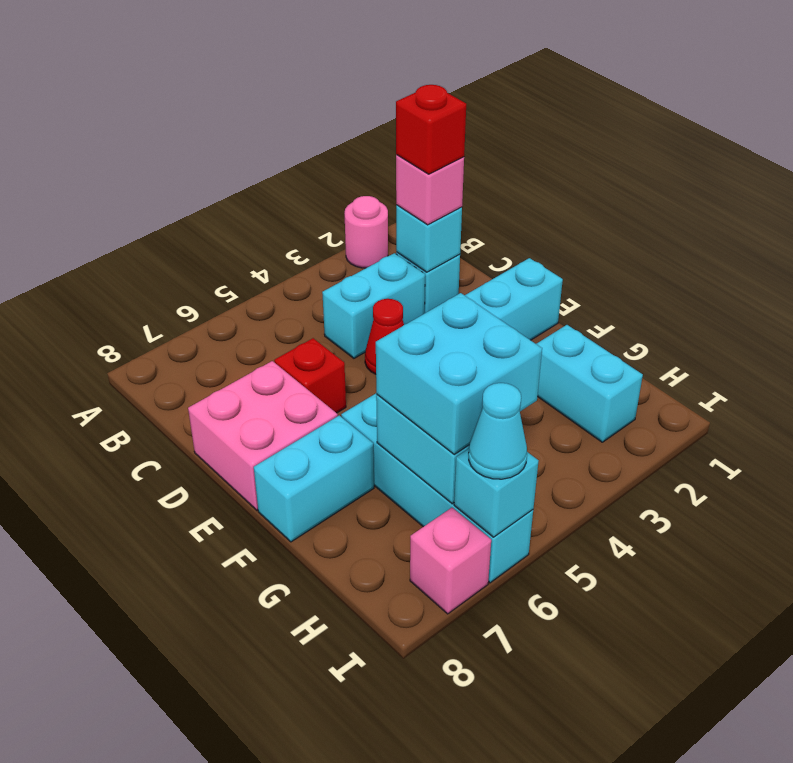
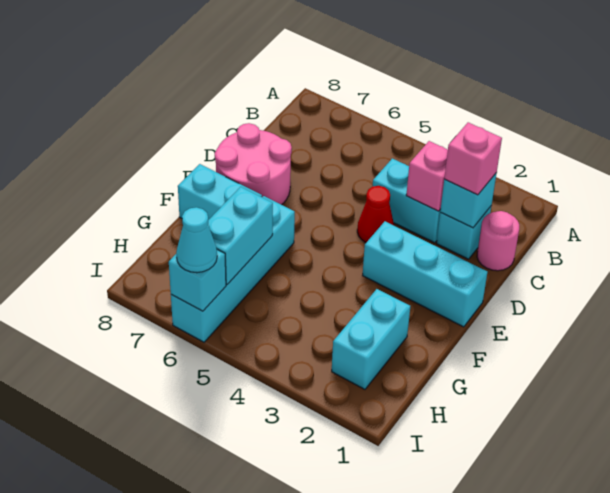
pink 1x1 round brick [345,196,388,268] -> pink 1x1 round brick moved to [477,211,519,271]
red 1x1 brick [396,85,466,174] -> none
red 1x1 brick [274,338,346,413] -> none
pink 2x2 brick [188,361,338,510] -> pink 2x2 round brick [215,123,292,205]
cyan 2x2 brick [376,293,542,454] -> none
pink 1x1 brick [410,508,491,614] -> pink 1x1 brick moved to [406,141,448,211]

